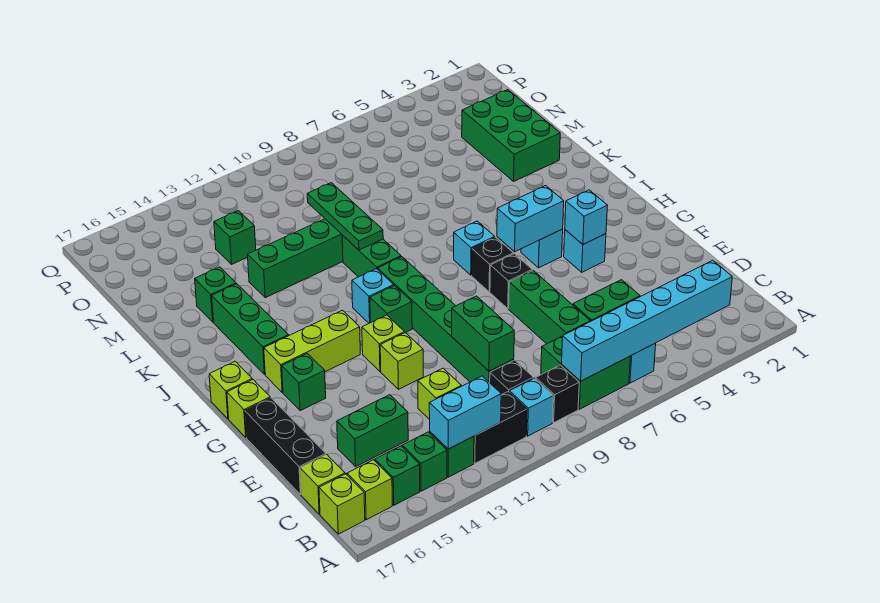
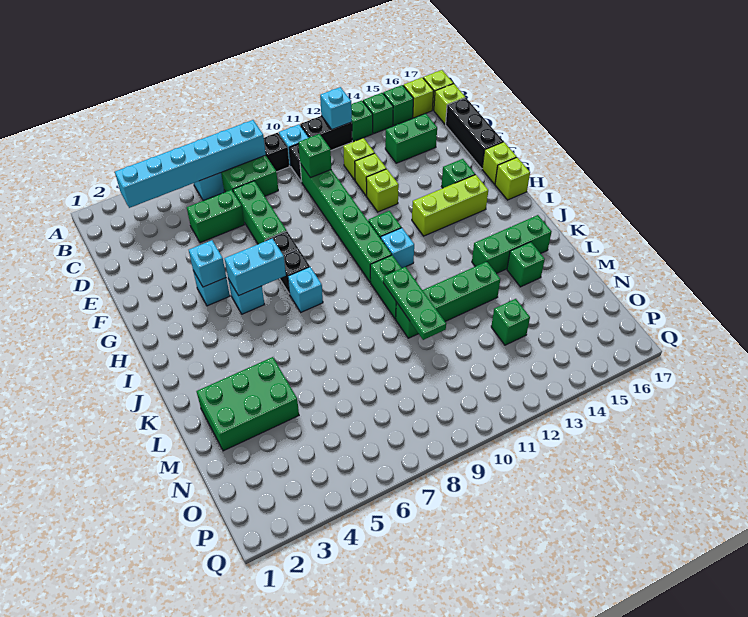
cyan 1x2 brick [429,376,501,449] -> cyan 1x1 brick [320,87,352,129]
green 1x2 brick [452,296,514,371] -> green 1x1 brick [298,134,331,178]
lime 1x1 brick [362,315,404,371] -> lime 1x1 brick moved to [355,153,386,196]
green 1x3 brick [212,284,289,374] -> green 1x3 brick turned to [472,215,552,274]
green 2x3 brick [462,90,560,181] -> green 2x3 brick turned to [196,357,299,451]

